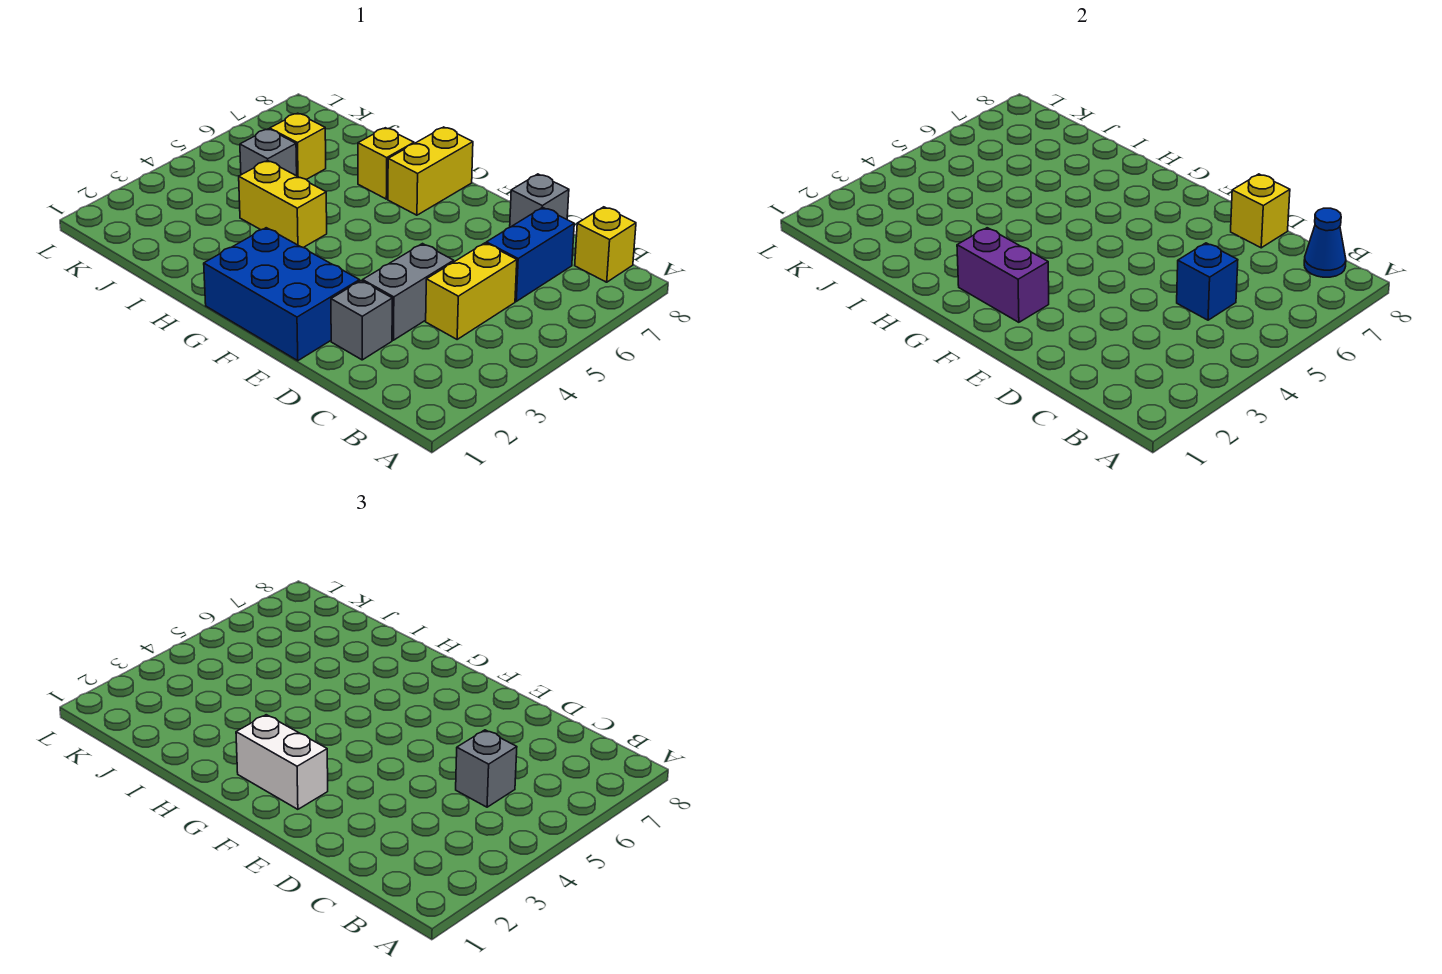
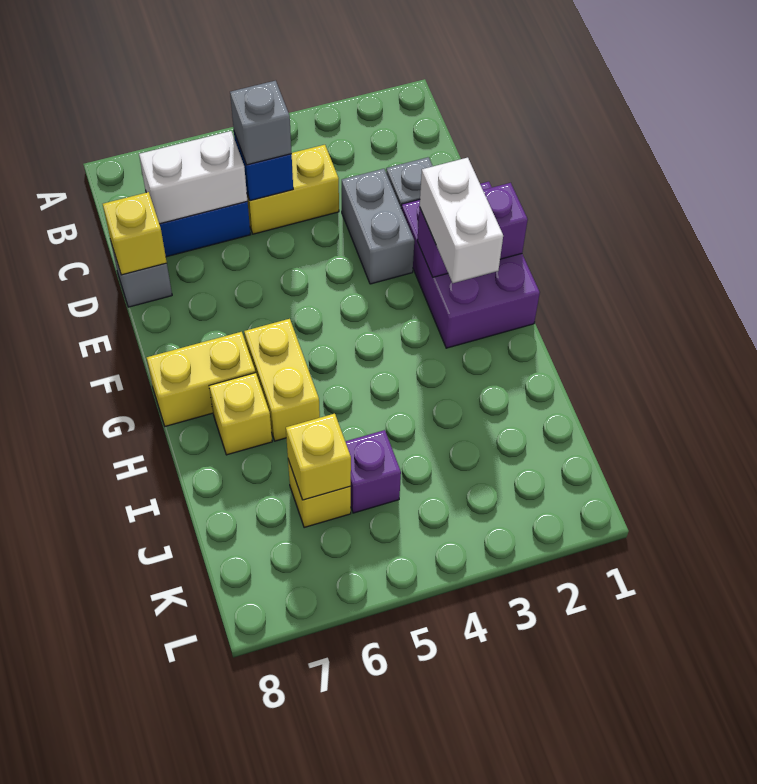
yellow 1x1 brick [575,207,636,282] -> yellow 1x1 brick moved to [286,414,351,500]
blue 1x1 cone [1304,208,1346,277] -> none
none -> white 1x2 brick [139,131,247,224]
grey 1x2 brick [363,244,454,340] -> grey 1x2 brick turned to [342,169,414,284]
blue 2x3 brick [204,228,360,361] -> purple 2x3 brick [401,182,540,348]
purple 1x2 brick [957,228,1049,322] -> purple 1x2 brick turned to [417,183,528,277]
yellow 1x2 brick [239,161,327,248] -> yellow 1x2 brick moved to [244,319,320,441]
grey 1x1 brick [240,129,297,176] -> purple 1x1 brick [345,430,401,513]

